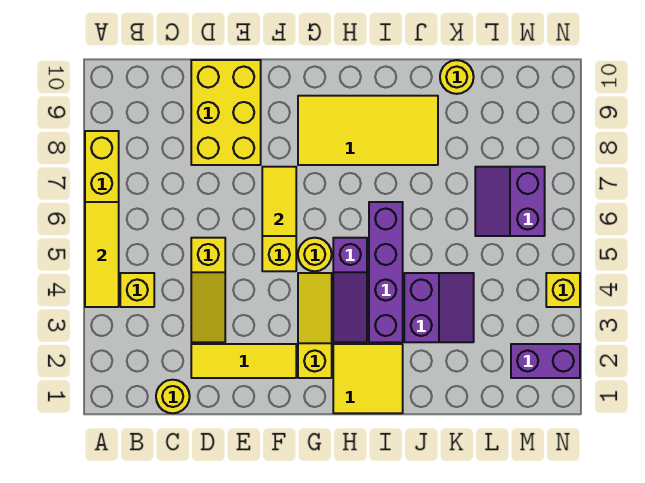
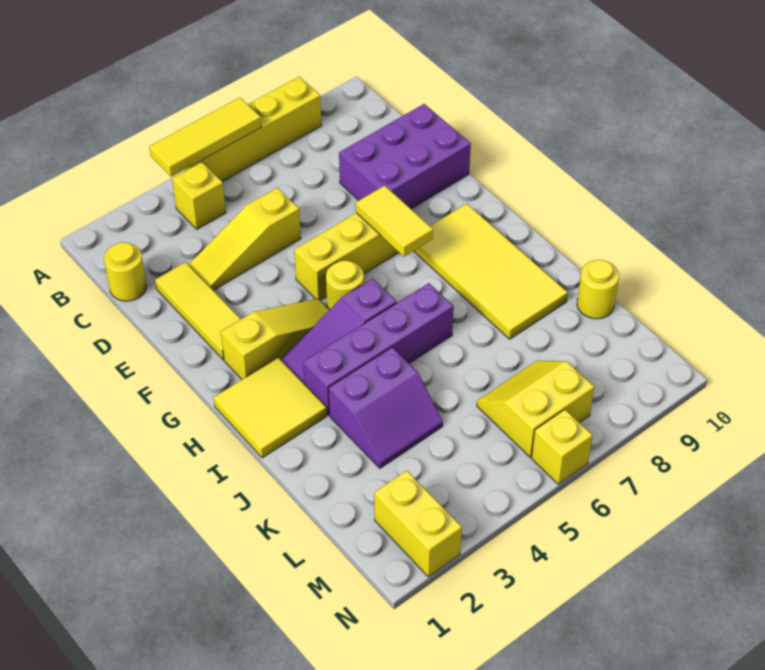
yellow 2x3 brick [191,60,261,165] -> purple 2x3 brick [339,104,471,209]
yellow 1x2 tile [262,167,296,236] -> yellow 1x2 tile turned to [356,186,433,257]
purple 2x2 slope [475,167,545,236] -> yellow 2x2 slope [477,361,594,457]
purple 1x2 brick [511,344,580,378] -> yellow 1x2 brick [374,471,462,577]
yellow 1x1 brick [546,273,580,307] -> yellow 1x1 brick moved to [531,409,593,484]

